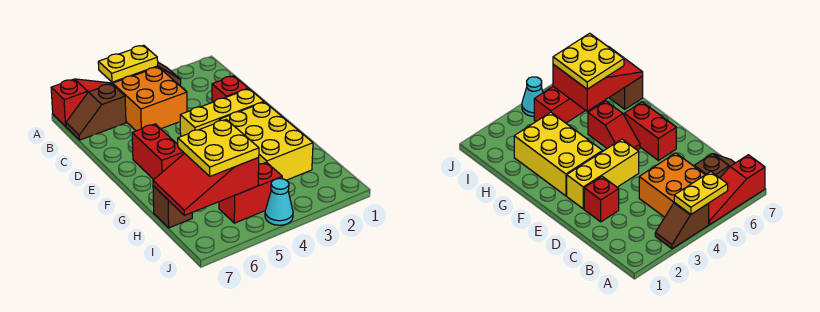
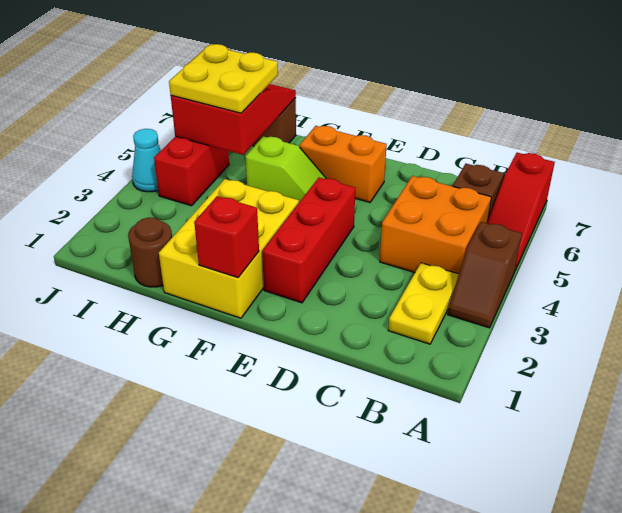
yellow 1x2 plate [98,45,158,82] -> yellow 1x2 plate moved to [388,263,459,344]
red 1x1 brick [212,76,248,102] -> red 1x1 brick moved to [194,196,259,278]
yellow 1x3 brick [180,89,264,136] -> red 1x3 brick [262,178,355,303]
red 1x2 brick [132,124,184,179] -> orange 1x2 brick [300,126,387,202]
yellow 2x3 brick [219,102,313,180] -> yellow 2x3 brick turned to [159,179,299,318]
red 1x2 slope [588,101,640,150] -> lime 1x2 slope [245,136,326,202]
none -> brown 1x1 round brick [128,217,172,287]

